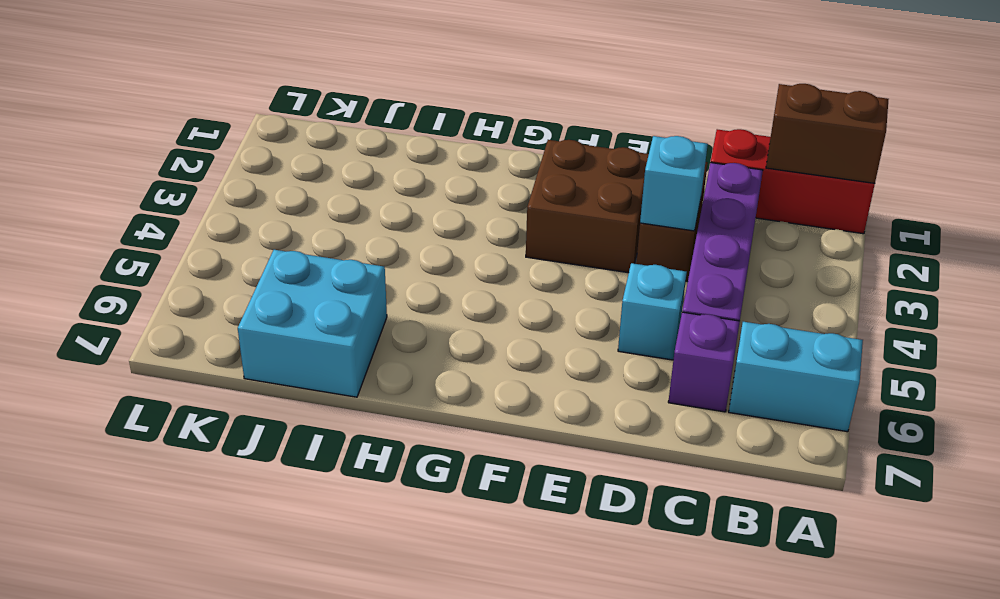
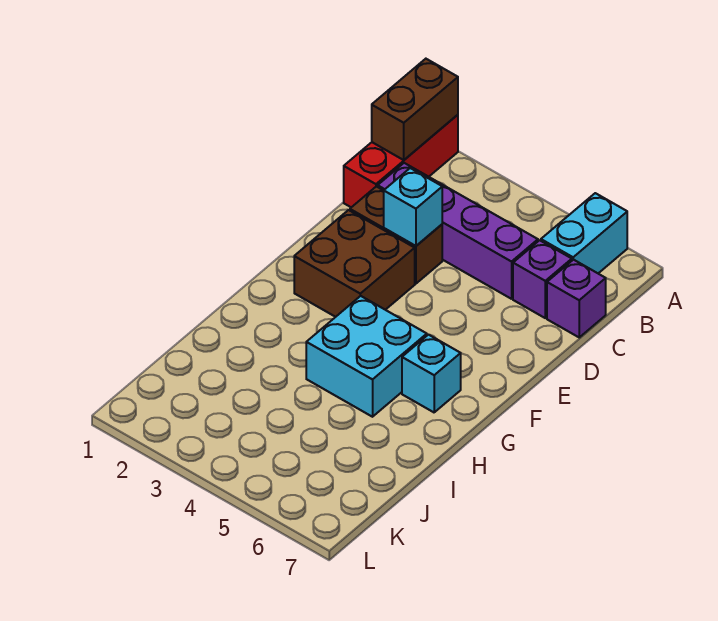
none -> purple 1x1 brick [547,260,606,337]
cyan 1x1 brick [618,263,687,360] -> cyan 1x1 brick moved to [402,335,461,412]
cyan 2x2 brick [238,250,387,397] -> cyan 2x2 brick moved to [306,296,427,417]

